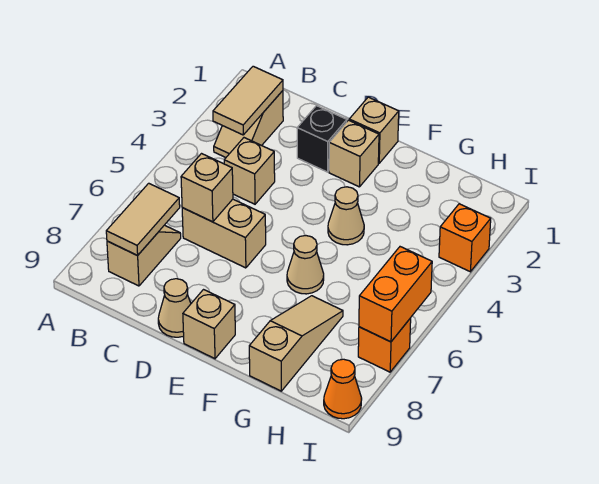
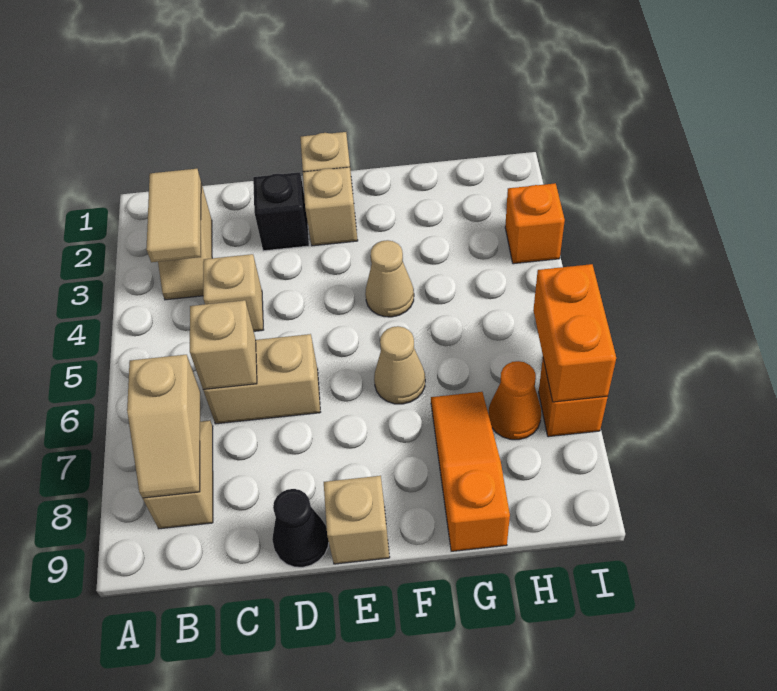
tan 1x2 tile [106,183,180,256] -> tan 1x2 slope [127,355,201,498]
tan 1x1 cone [158,279,191,337] -> black 1x1 cone [272,489,329,567]
tan 1x3 slope [249,296,343,391] -> orange 1x3 slope [431,392,510,551]
orange 1x1 cone [324,359,362,419] -> orange 1x1 cone moved to [489,361,541,440]

